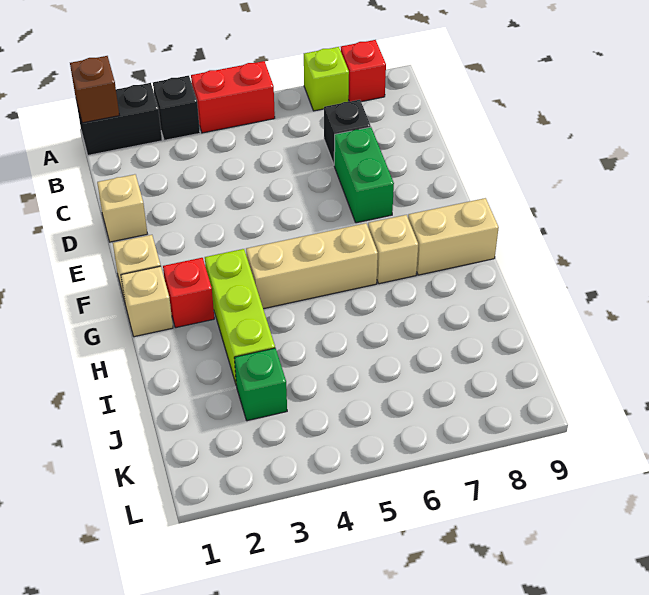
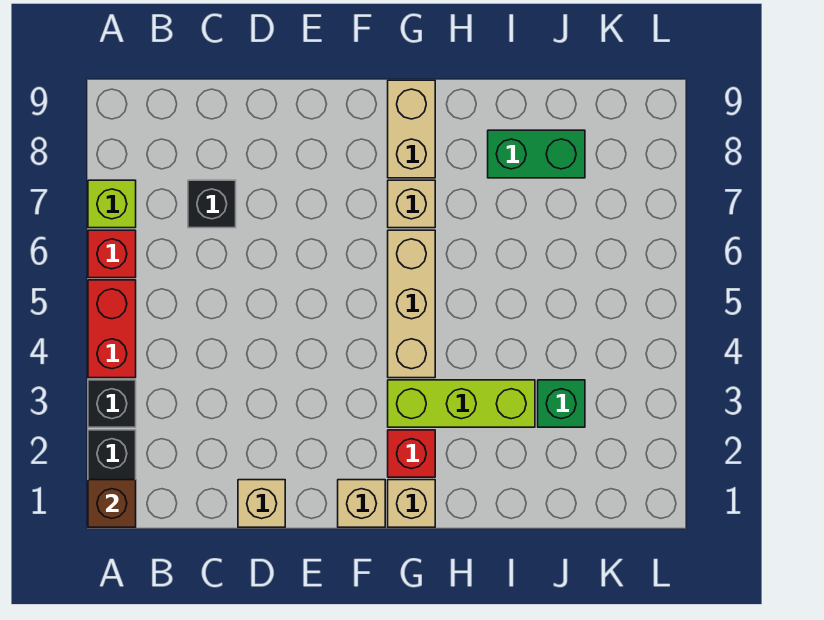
red 1x1 brick [341,40,386,102] -> red 1x1 brick moved to [88,230,136,278]
green 1x2 brick [334,127,394,223] -> green 1x2 brick moved to [488,130,585,178]

